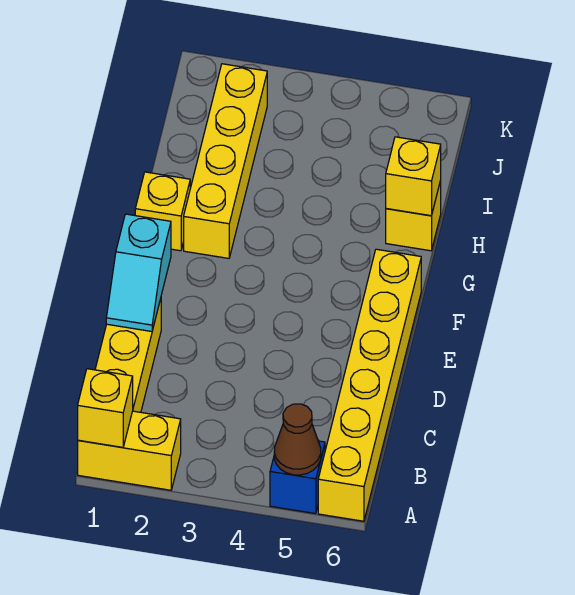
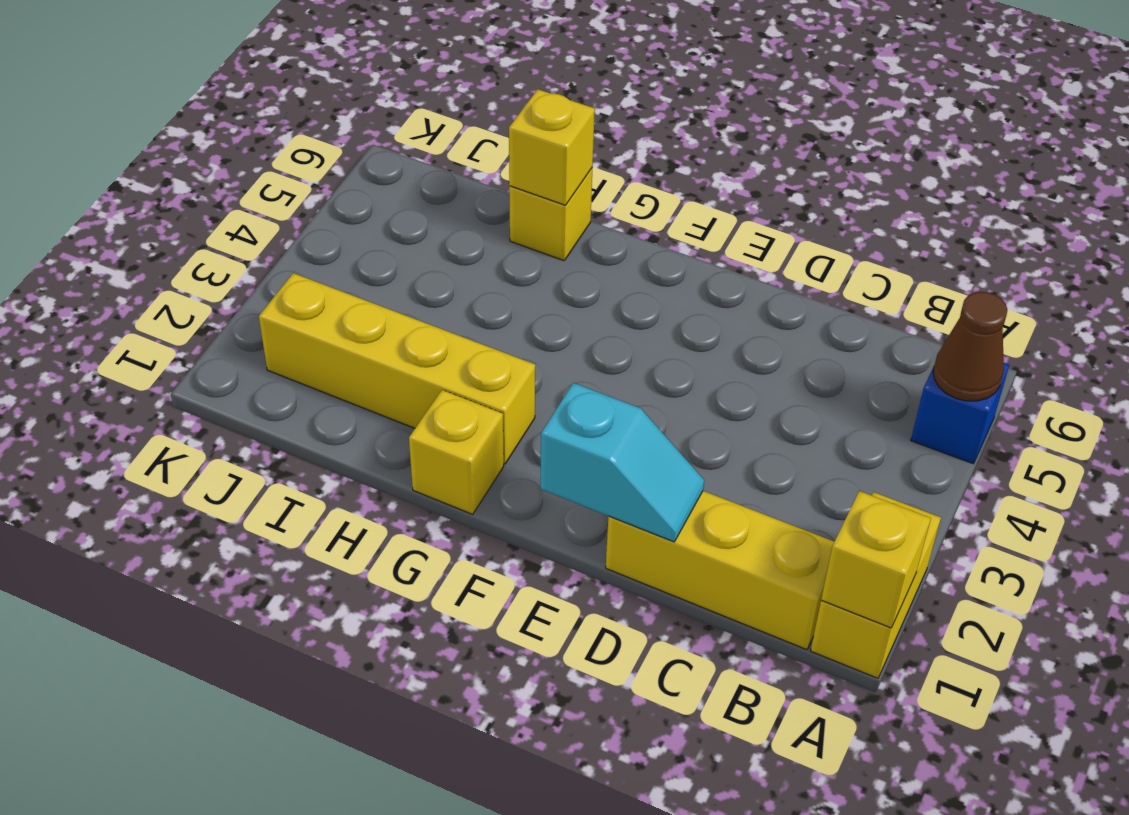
yellow 1x6 brick [318,249,421,521] -> none

